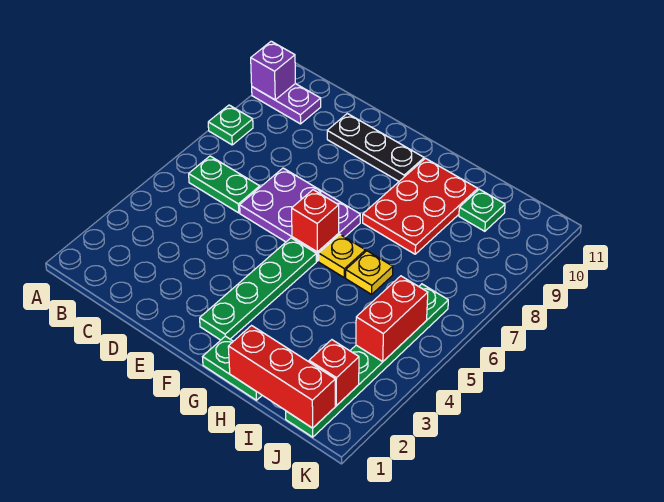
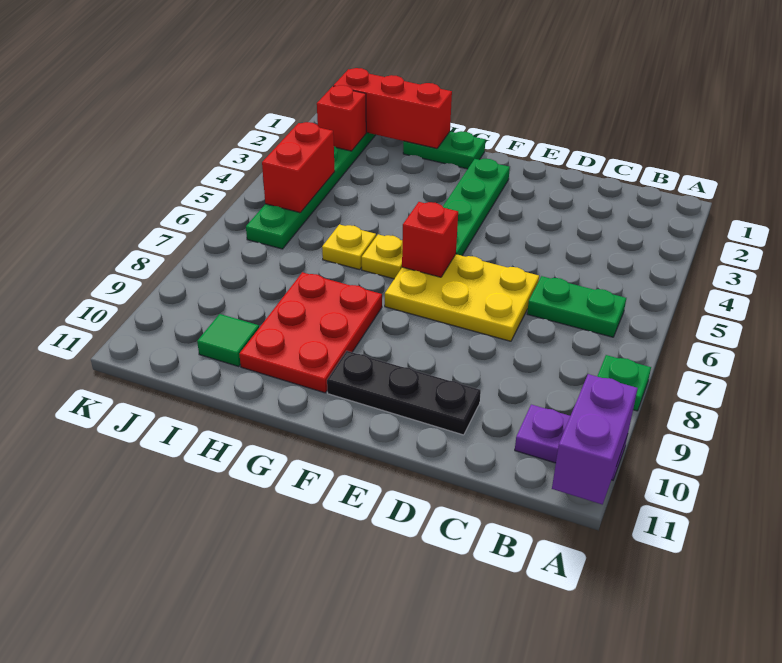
purple 1x1 brick [251,41,295,100] -> purple 1x2 brick [552,374,638,505]
purple 2x3 plate [240,168,360,261] -> yellow 2x3 plate [385,254,539,341]
green 1x1 plate [459,189,505,231] -> green 1x1 tile [197,314,259,366]

